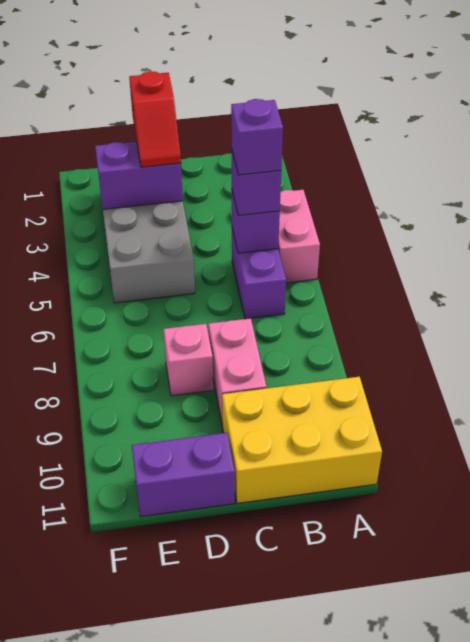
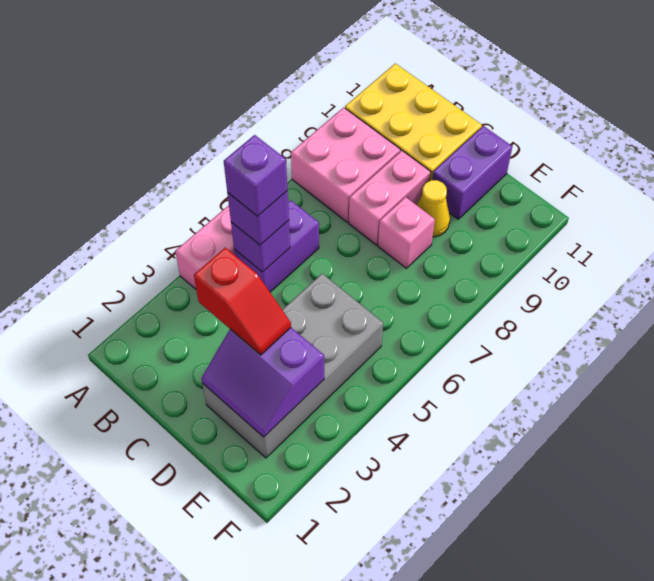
none -> pink 2x2 brick [291,107,400,222]
red 1x2 slope [129,71,181,167] -> red 1x2 slope turned to [194,248,291,355]
none -> yellow 1x1 cone [417,180,450,237]
purple 1x2 brick [132,433,235,517] -> purple 1x2 brick turned to [432,126,512,219]

